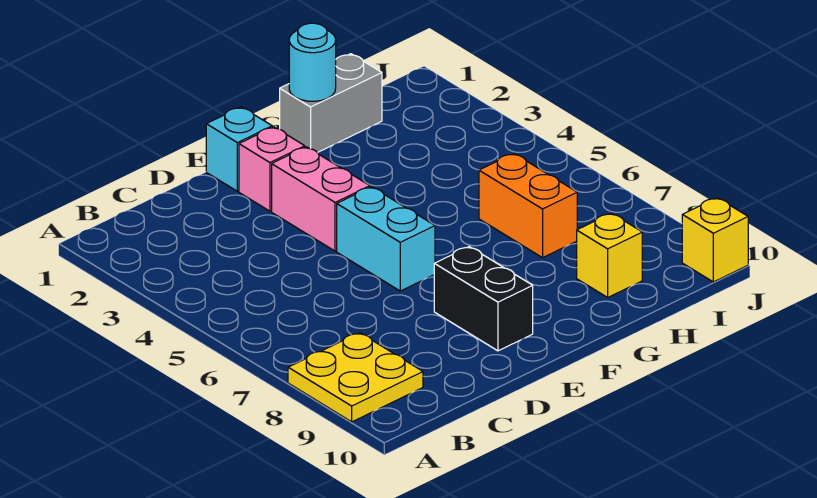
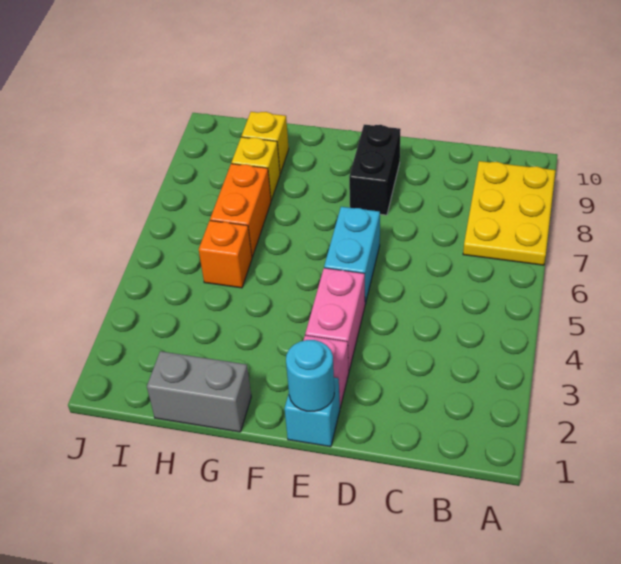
yellow 2x2 plate [288,333,423,422] -> yellow 2x3 plate [463,161,556,265]
cyan 1x1 round brick [289,23,336,101] -> cyan 1x1 round brick moved to [286,340,334,411]
none -> orange 1x1 brick [199,221,252,288]
yellow 1x1 brick [682,198,748,282] -> yellow 1x1 brick moved to [231,137,280,200]

